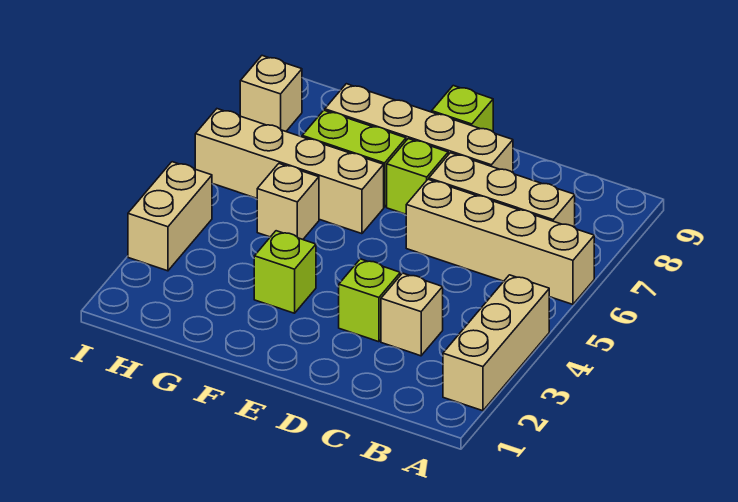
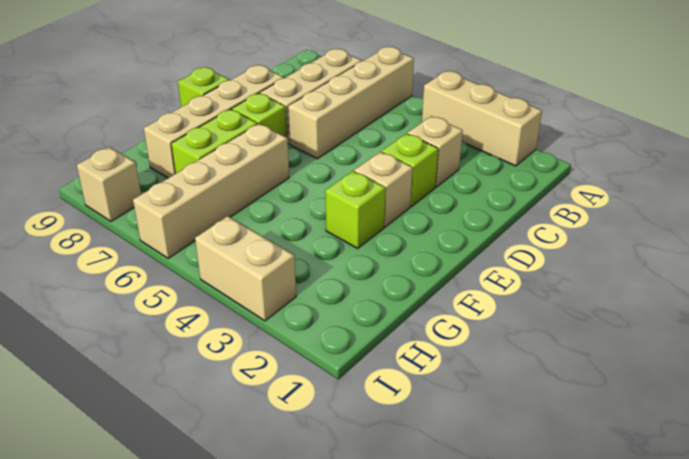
tan 1x1 brick [257,164,319,239] -> tan 1x1 brick moved to [354,152,413,227]

